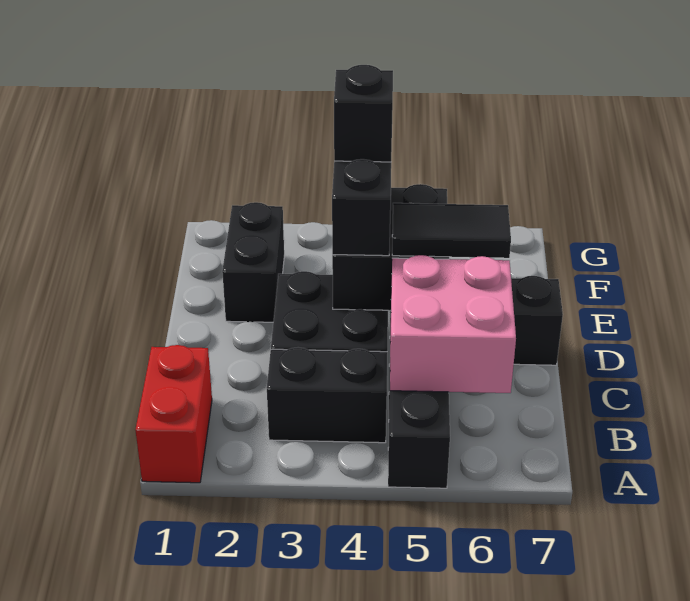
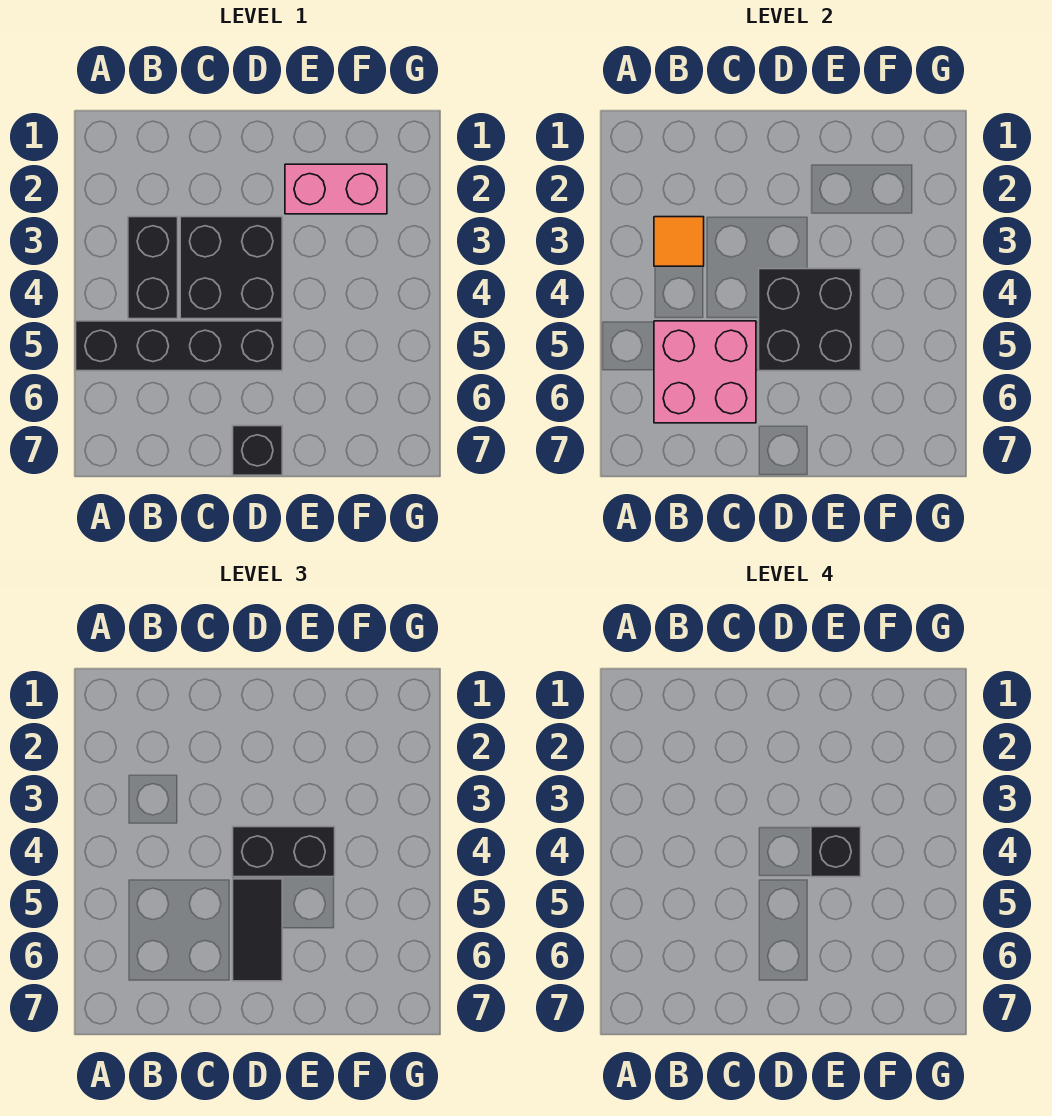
red 1x2 brick [135,345,212,483] -> none
none -> orange 1x1 tile [654,217,704,266]
black 1x2 brick [222,202,284,322] -> pink 1x2 brick [285,164,387,214]

